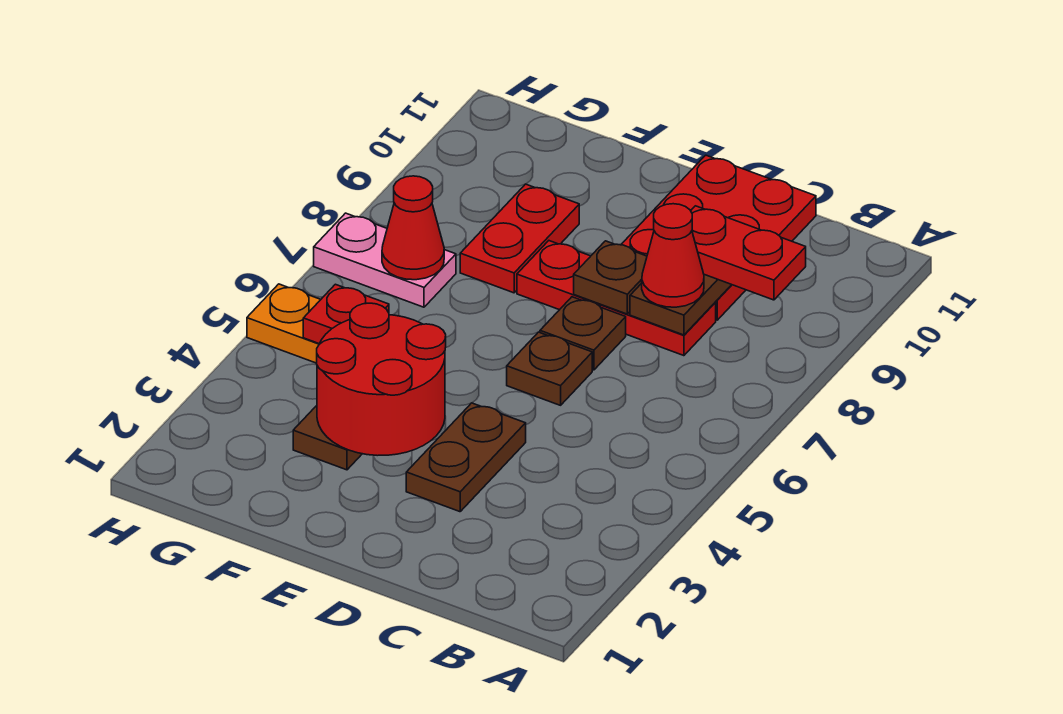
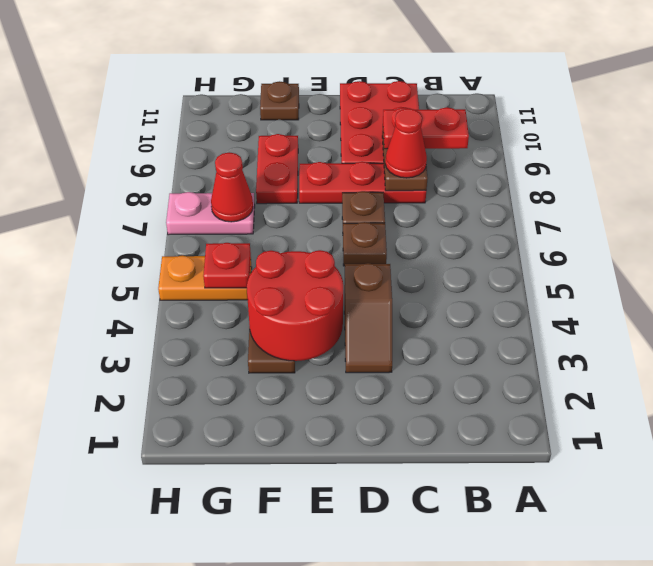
brown 1x2 plate [406,403,526,512] -> brown 1x2 slope [344,263,392,373]
brown 1x1 plate [574,241,647,314] -> brown 1x1 plate moved to [260,81,299,120]

